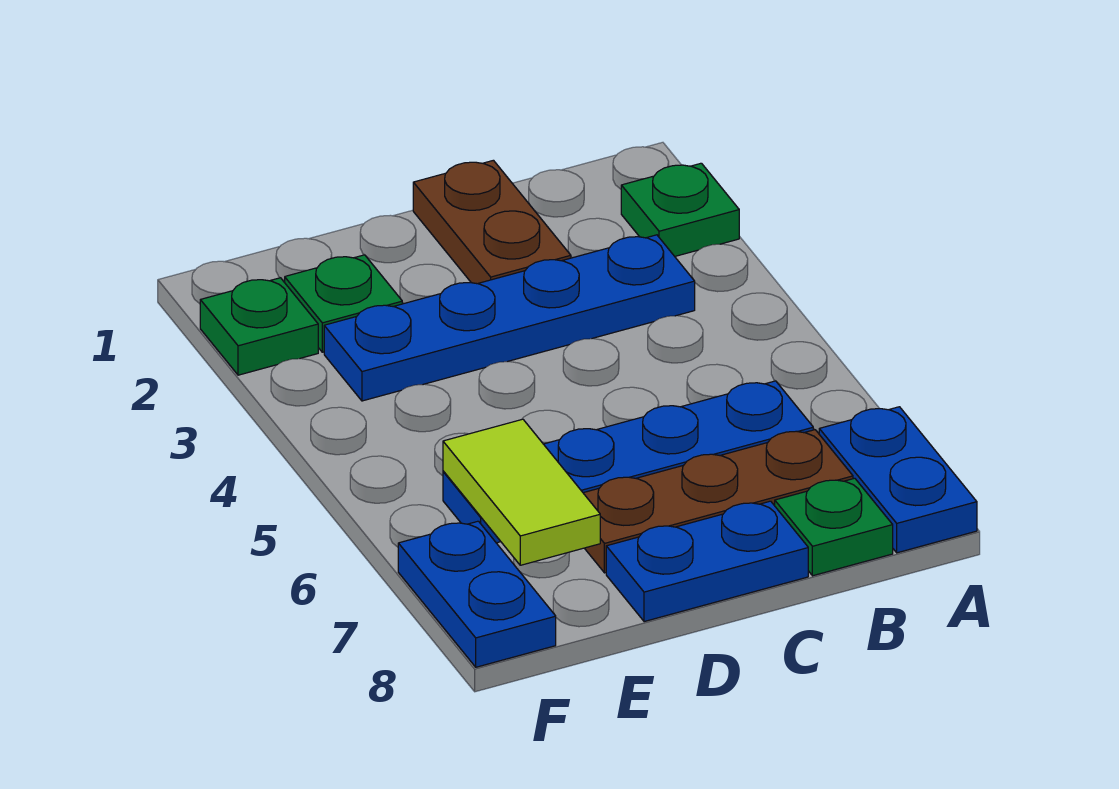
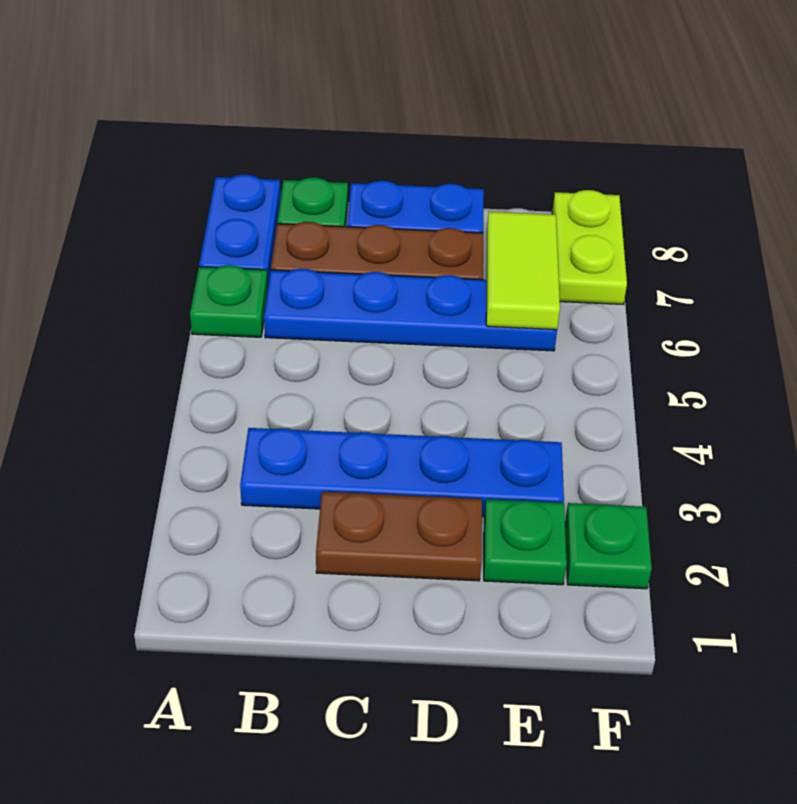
green 1x1 plate [621,163,739,256] -> green 1x1 plate moved to [190,265,268,337]
brown 1x2 plate [413,160,571,284] -> brown 1x2 plate turned to [316,492,482,581]
blue 1x2 plate [398,521,556,667] -> lime 1x2 plate [552,190,627,304]

